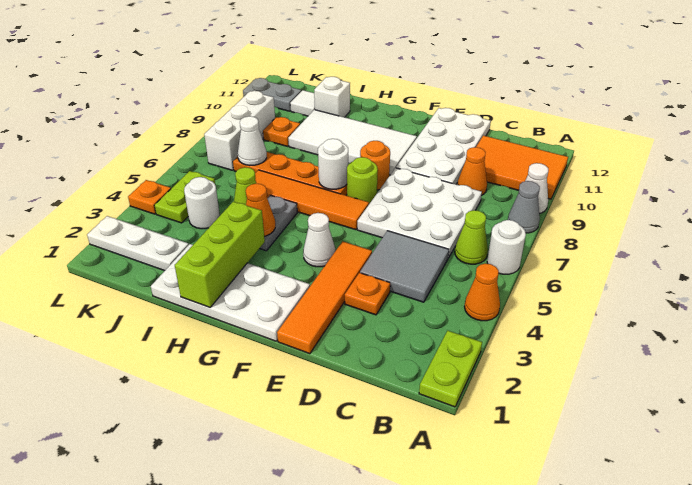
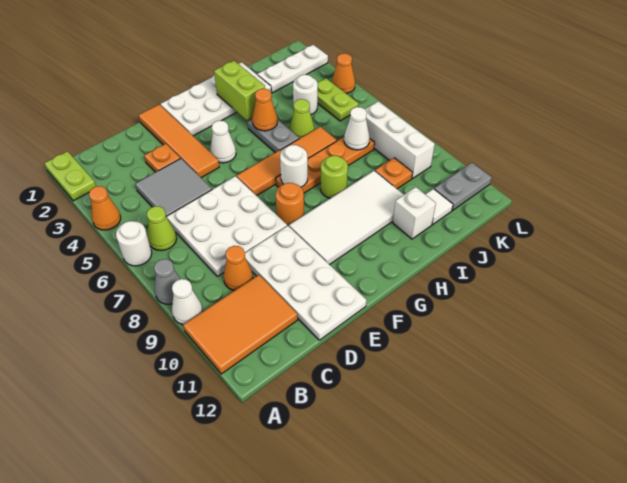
lime 1x1 round brick [347,157,378,204] -> lime 1x1 round brick moved to [320,156,348,198]
lime 1x3 brick [175,202,265,307] -> lime 1x2 brick [214,61,265,120]
orange 1x1 plate [128,180,171,214] -> orange 1x1 cone [332,54,355,94]

